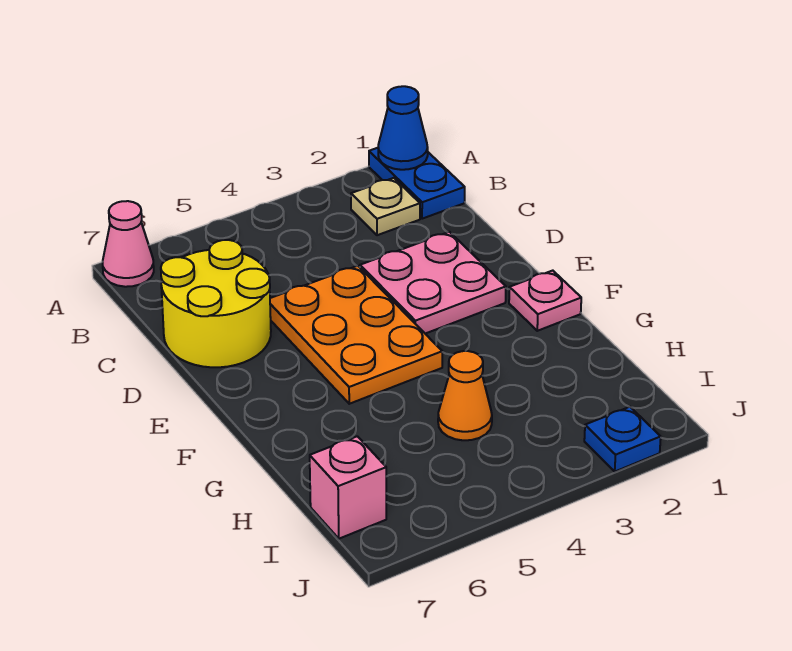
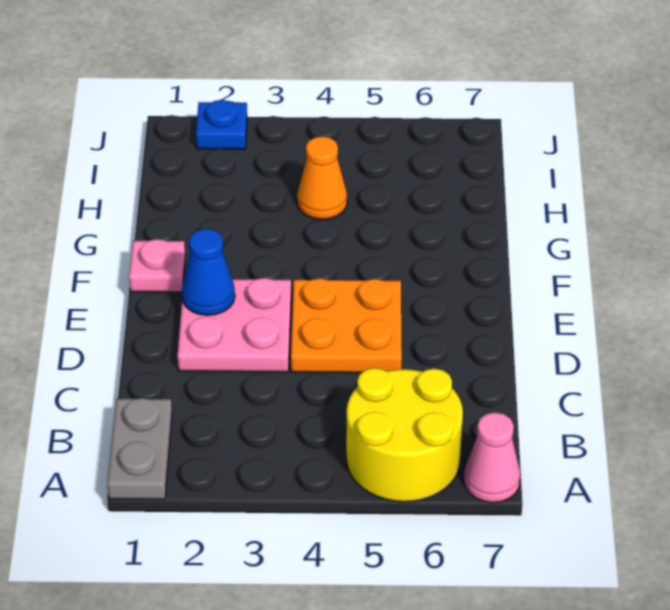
blue 1x2 plate [369,148,465,219] -> grey 1x2 plate [107,398,172,499]
blue 1x1 cone [378,86,428,170] -> blue 1x1 cone moved to [182,229,235,315]
tan 1x1 plate [351,178,420,235] -> none
yellow 2x2 round brick [161,240,271,367] -> yellow 2x2 round brick moved to [346,368,463,502]
orange 2x3 plate [270,266,442,404] -> orange 2x2 plate [291,278,402,373]
pink 1x1 brick [310,436,386,539] -> none

